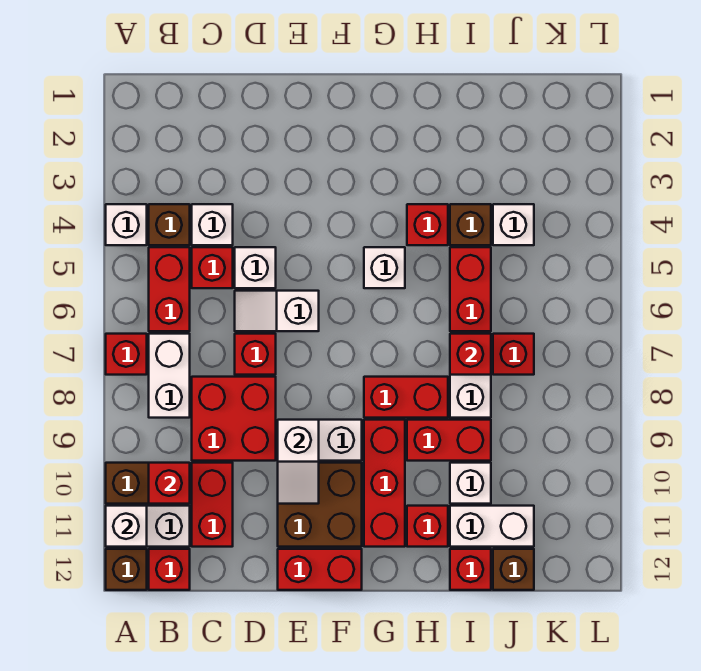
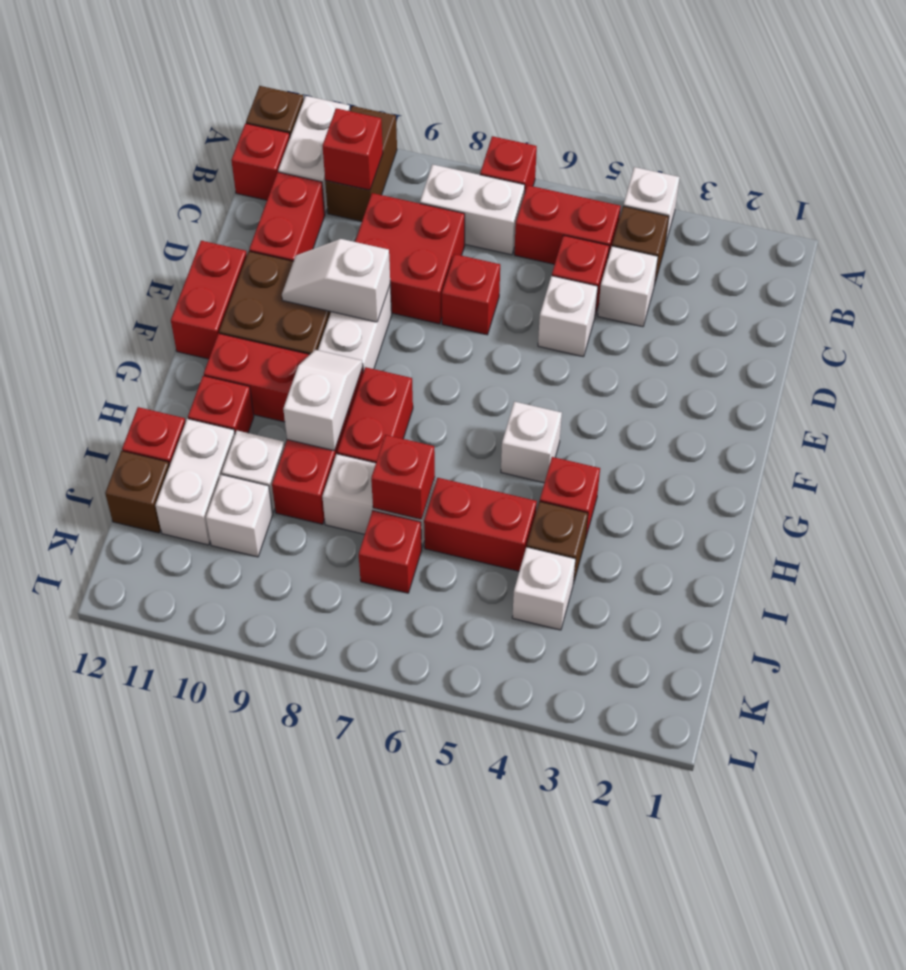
white 1x1 brick [106,506,147,547] -> white 1x1 brick moved to [206,475,273,557]
red 1x2 brick [192,463,233,547] -> red 1x2 brick turned to [249,172,325,261]
white 1x2 slope [235,291,319,331] -> white 1x2 slope moved to [283,350,363,451]

